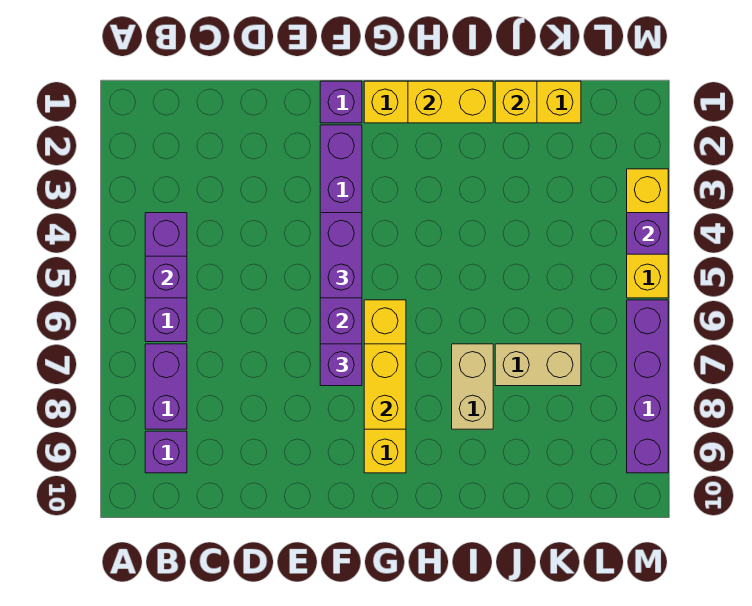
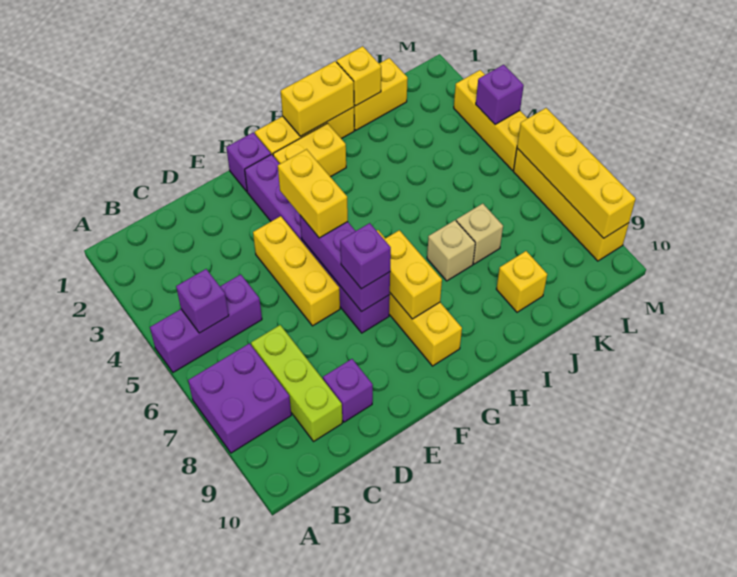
purple 1x3 brick [145,213,187,342] -> purple 1x3 brick turned to [150,274,262,372]
purple 1x2 brick [145,344,187,429] -> purple 2x2 brick [188,343,291,453]
purple 1x1 brick [145,431,187,473] -> purple 1x1 brick moved to [323,359,373,422]
none -> lime 1x3 brick [251,325,342,442]
none -> yellow 1x3 brick [253,216,340,326]
purple 1x2 brick [320,213,362,298] -> yellow 1x2 brick [278,149,348,238]
none -> yellow 1x2 brick [273,123,346,177]
tan 1x2 brick [452,344,493,429] -> tan 1x1 brick [427,220,475,281]
tan 1x2 brick [495,344,581,386] -> tan 1x1 brick [456,204,503,264]
none -> yellow 1x1 brick [496,251,547,312]
purple 1x4 brick [627,300,668,473] -> yellow 1x4 brick [513,148,629,261]
none -> yellow 1x4 brick [517,108,636,238]

